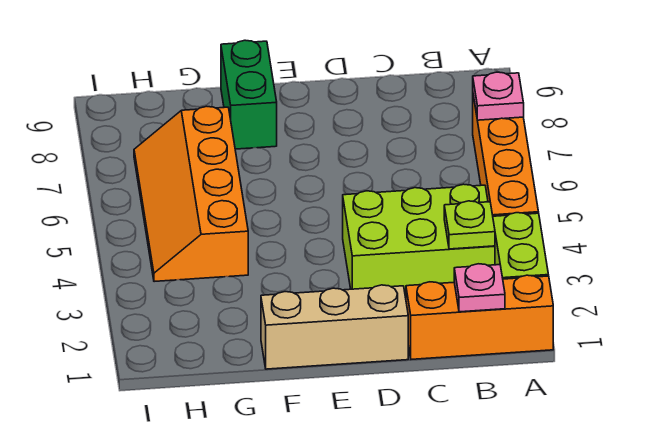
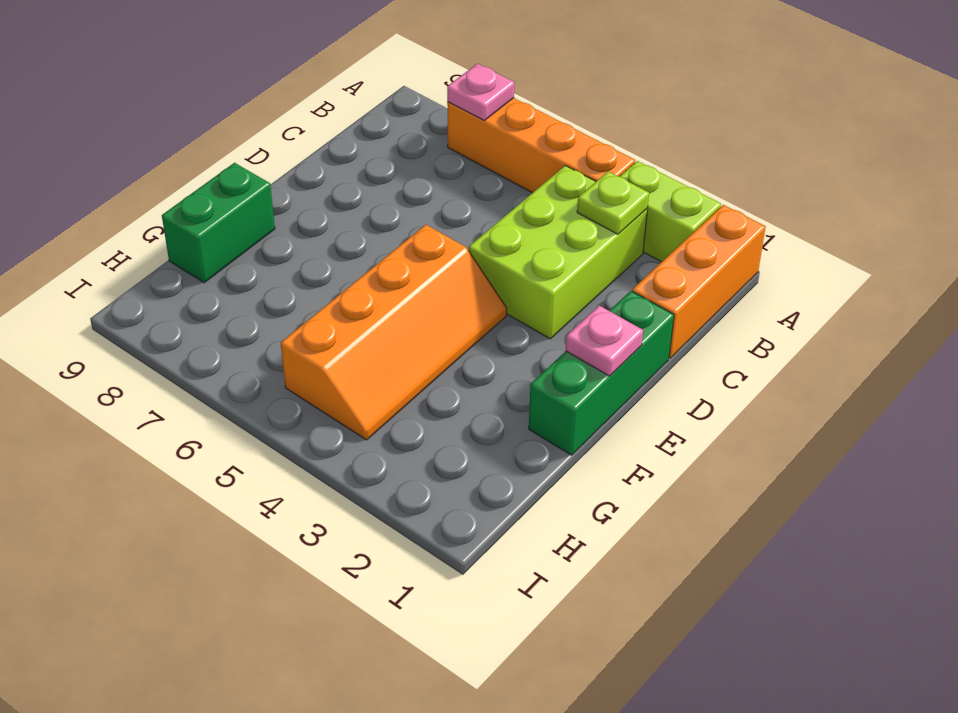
pink 1x1 plate [454,264,505,312] -> pink 1x1 plate moved to [566,306,643,376]
tan 1x3 brick [261,285,408,369] -> green 1x3 brick [529,291,674,455]
green 1x2 brick [221,40,277,149] -> green 1x2 brick turned to [162,163,275,283]
orange 2x4 slope [134,106,248,282] -> orange 2x4 slope turned to [281,225,507,440]

